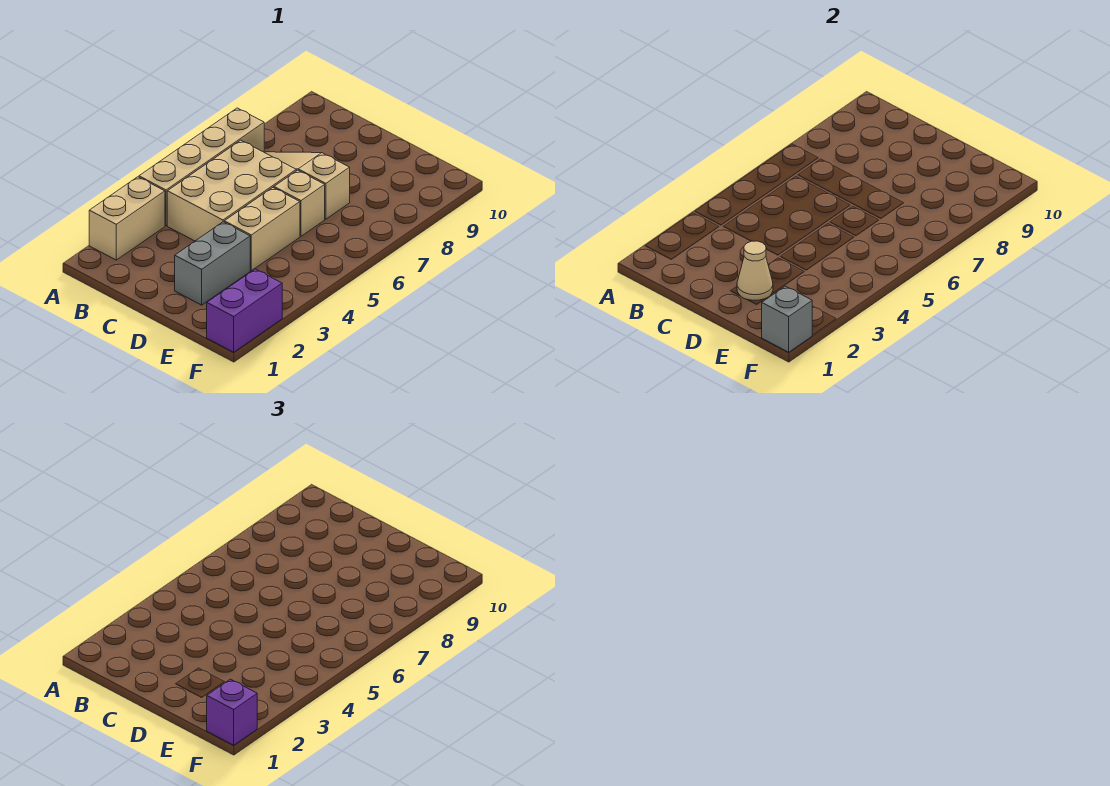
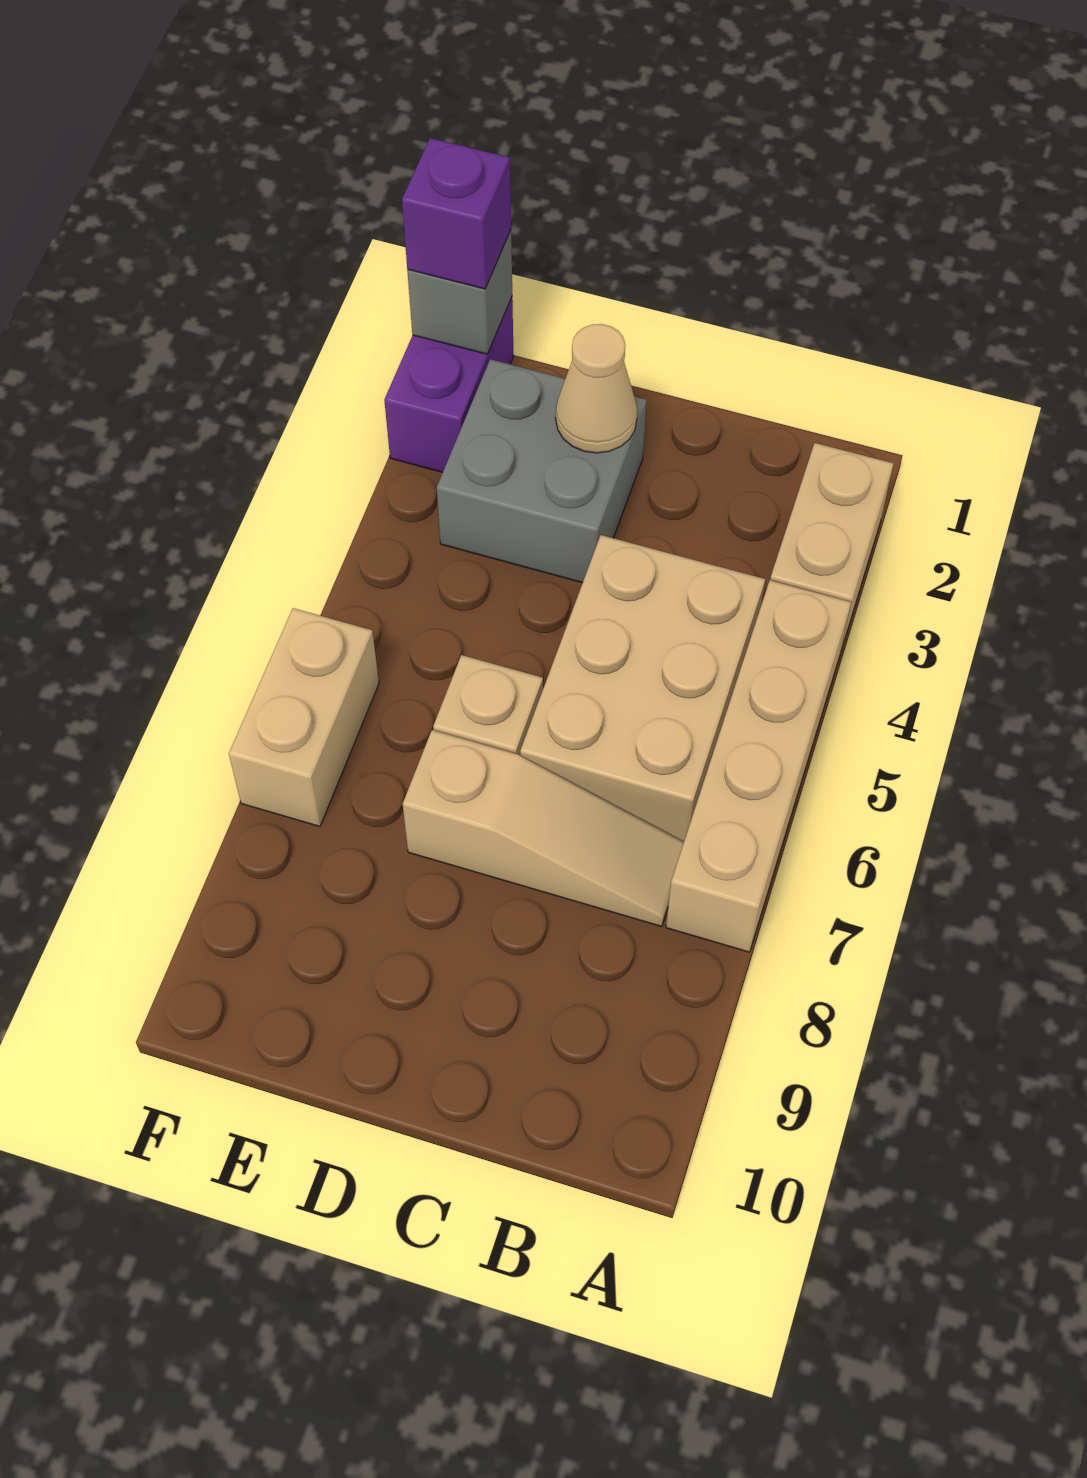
grey 1x2 brick [175,222,250,305] -> grey 2x2 brick [437,359,647,583]
tan 1x2 brick [224,188,300,271] -> tan 1x2 brick moved to [229,608,379,827]

